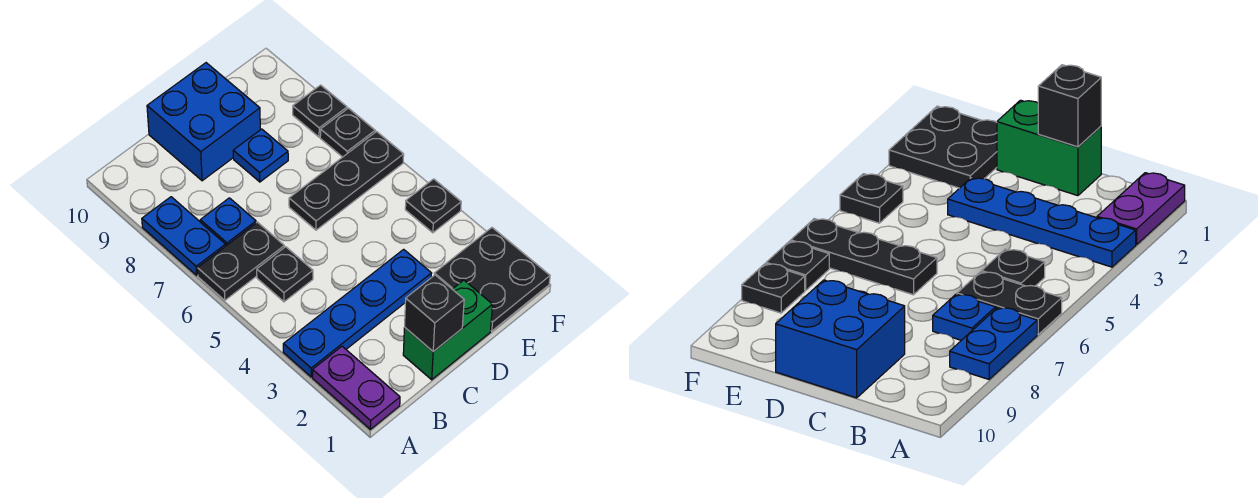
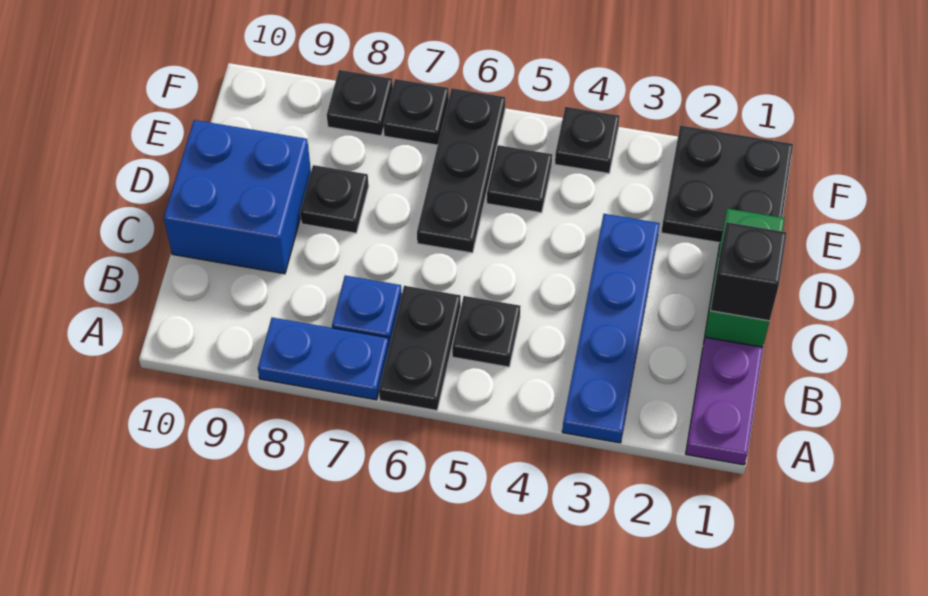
purple 1x2 plate [313,346,400,429] -> purple 1x2 plate turned to [686,337,763,465]
blue 1x1 plate [233,129,288,182] -> black 1x1 plate [300,165,369,233]
none -> black 1x1 plate [487,145,552,213]

